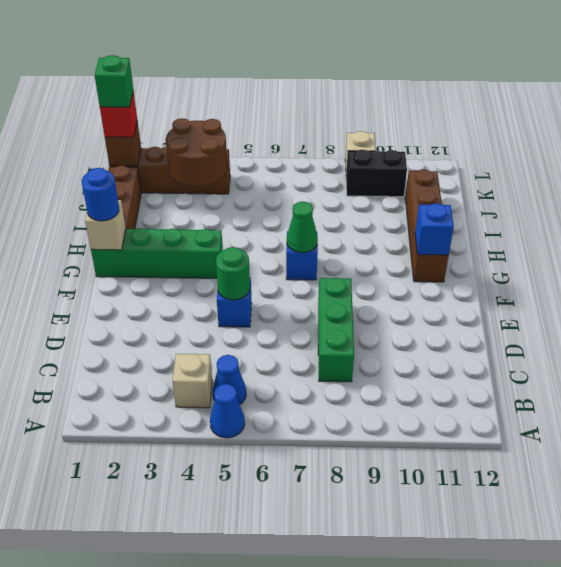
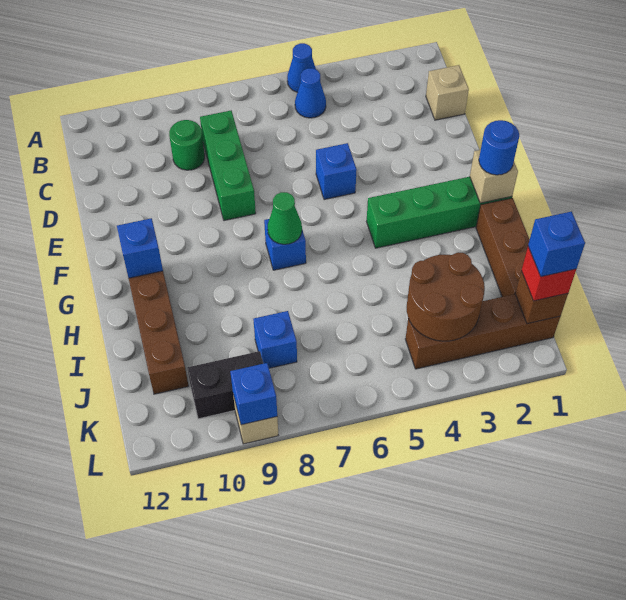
tan 1x1 brick [173,354,212,408] -> tan 1x1 brick moved to [426,65,469,120]
green 1x1 round brick [216,247,250,300] -> green 1x1 round brick moved to [169,120,205,170]
none -> blue 1x1 brick [253,311,297,368]
green 1x1 brick [95,55,133,107] -> blue 1x1 brick [528,212,585,277]
none -> blue 1x1 brick [230,363,277,425]

